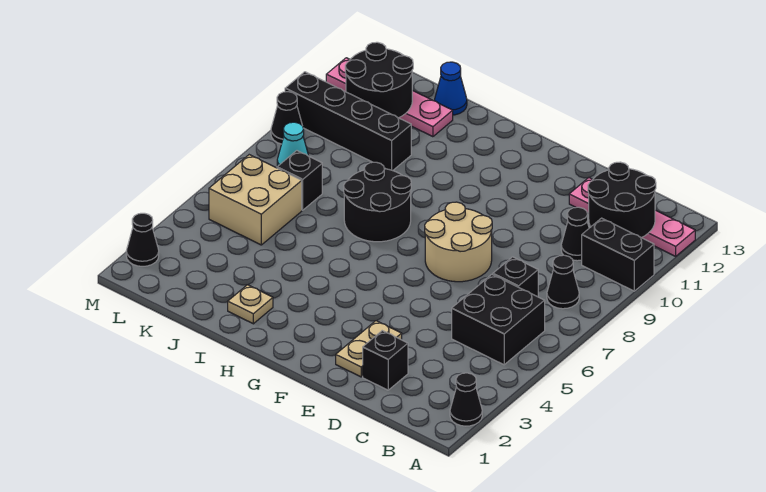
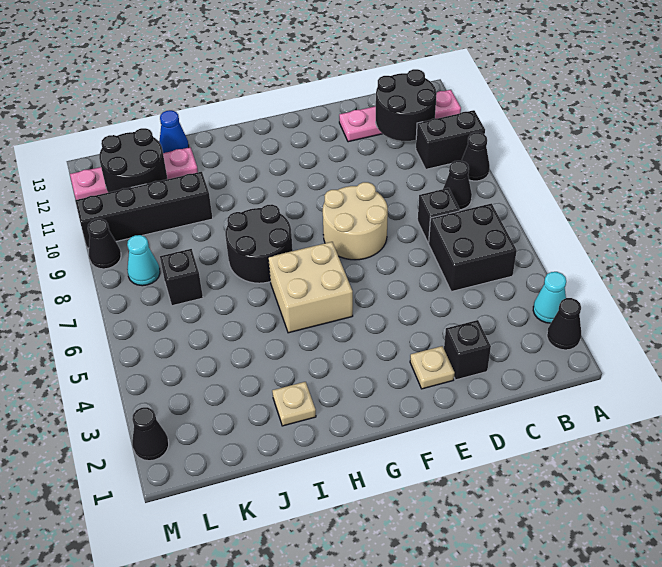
none -> cyan 1x1 cone [533,272,566,323]
black 1x1 cone [561,207,589,261] -> black 1x1 cone moved to [461,132,490,181]
tan 1x2 plate [336,321,402,377] -> tan 1x1 plate [410,346,455,389]
tan 2x2 brick [209,155,302,245] -> tan 2x2 brick moved to [268,242,353,333]

